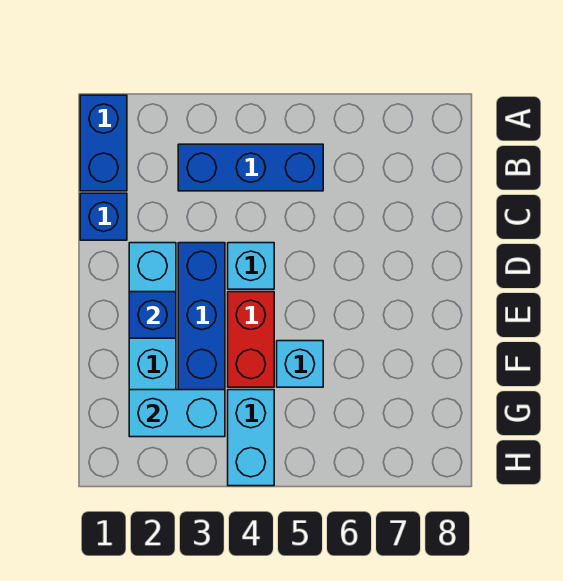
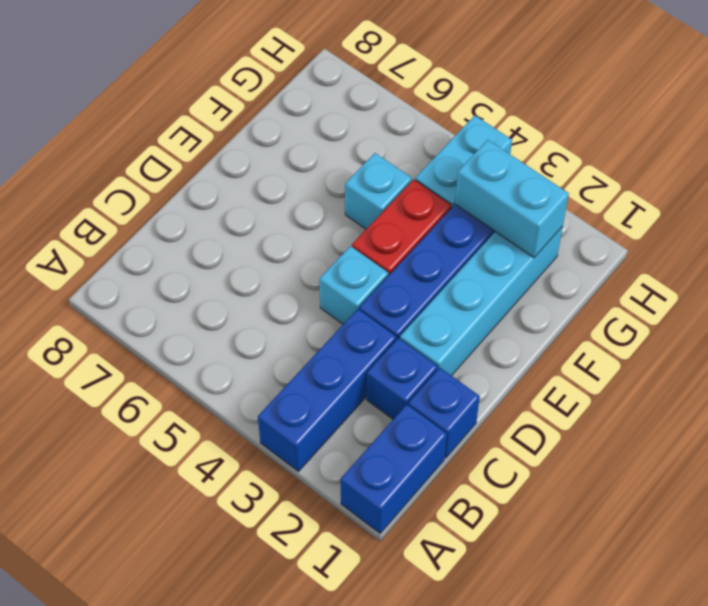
blue 1x3 brick [178,144,323,191] -> blue 1x3 brick turned to [258,309,396,471]
blue 1x1 brick [129,292,176,338] -> blue 1x1 brick moved to [367,338,438,419]

